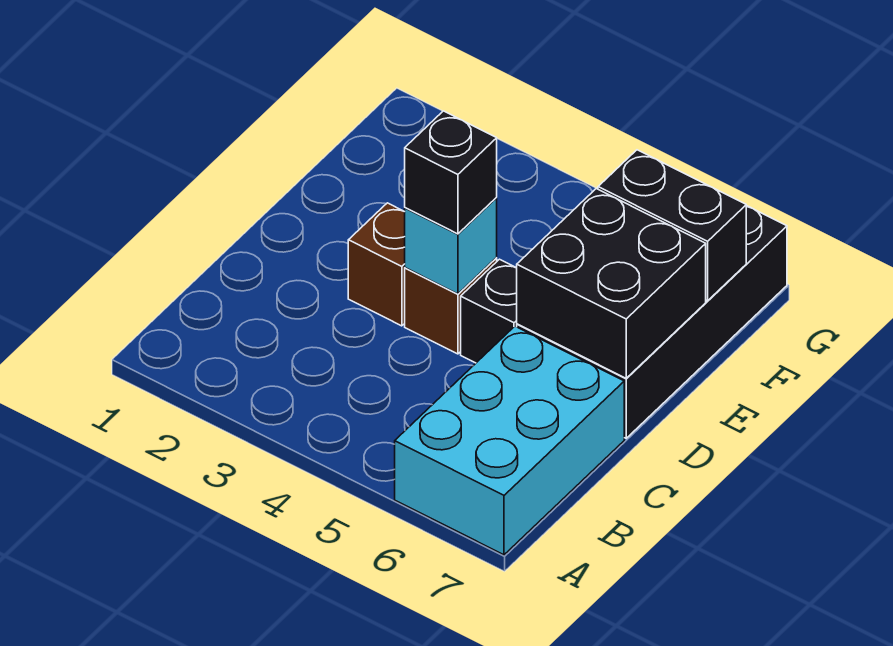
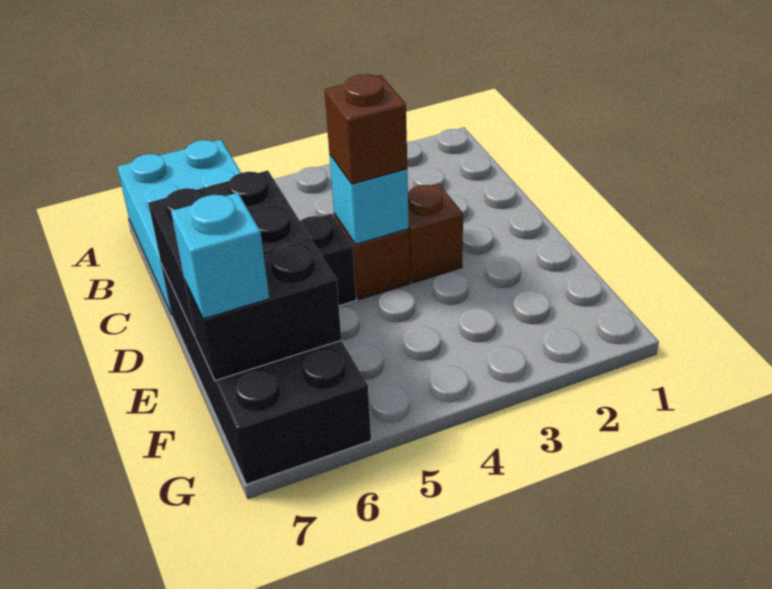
black 1x1 brick [405,111,497,234] -> brown 1x1 brick [324,74,407,184]
none -> cyan 1x1 brick [171,193,269,319]

